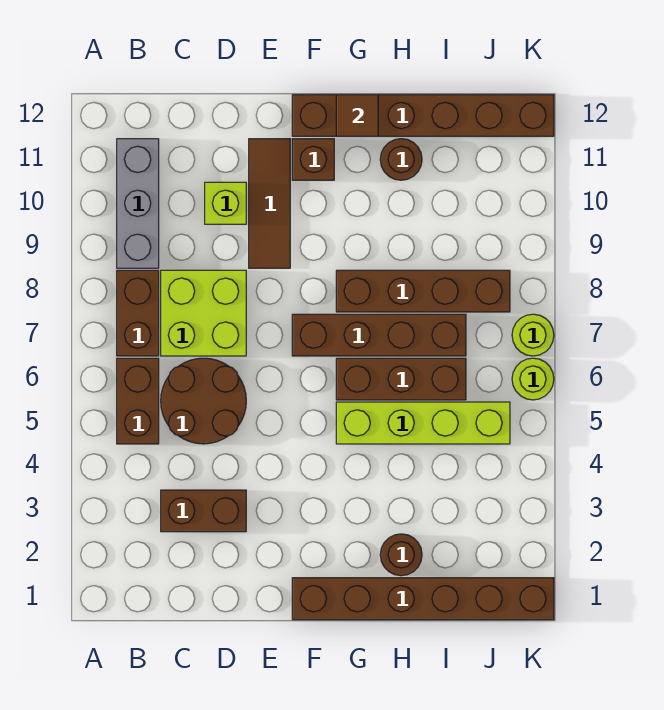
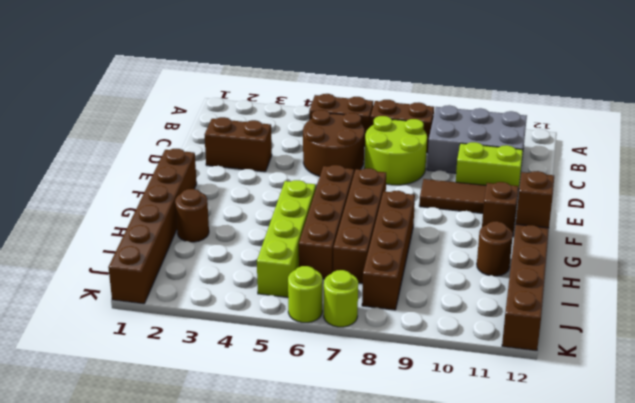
grey 1x3 brick [117,139,159,268] -> grey 2x3 brick [427,105,527,173]
brown 1x2 brick [161,490,246,532] -> brown 1x2 brick turned to [205,117,272,172]
lime 2x2 brick [161,270,246,356] -> lime 2x2 round brick [365,116,427,185]
lime 1x1 brick [205,182,246,224] -> lime 1x2 brick [456,142,523,191]
brown 1x3 brick [336,358,466,400] -> brown 1x4 brick [299,165,354,279]
brown 1x1 tile [336,95,378,136] -> brown 1x1 brick [516,171,554,228]

